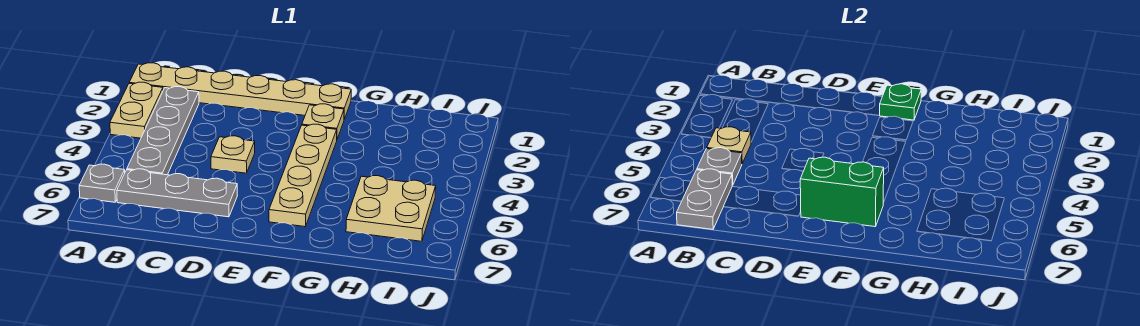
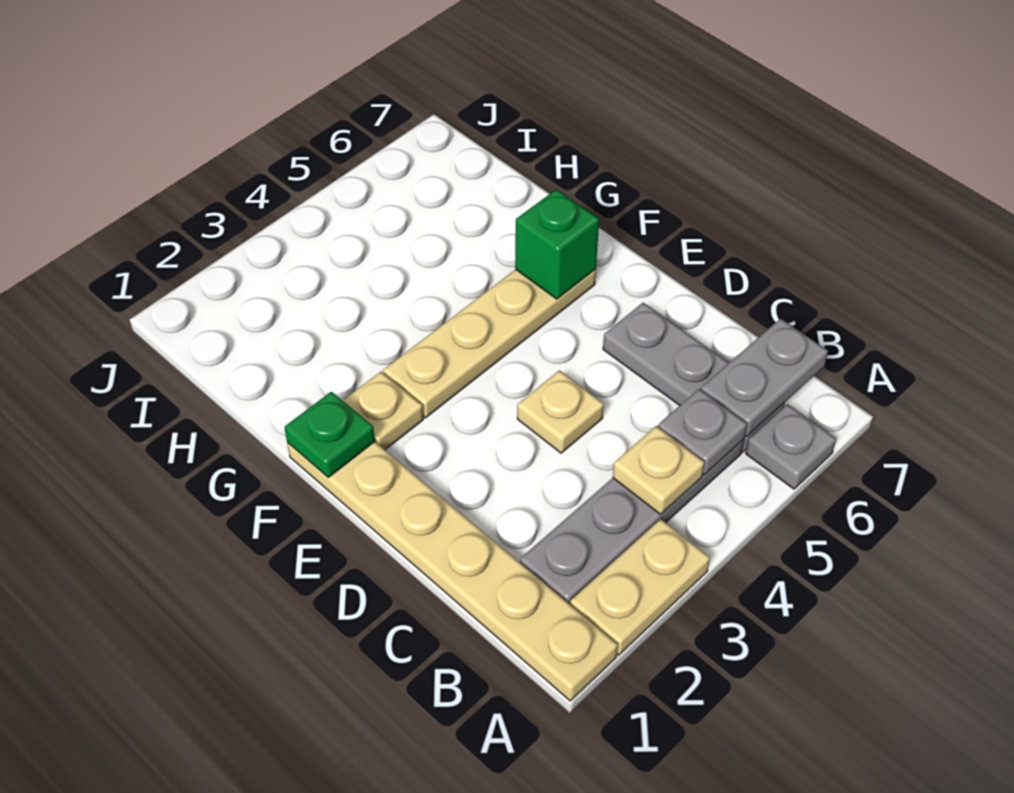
green 1x2 brick [800,157,884,227] -> green 1x1 brick [515,189,599,299]
tan 2x2 plate [346,176,436,241] -> none

